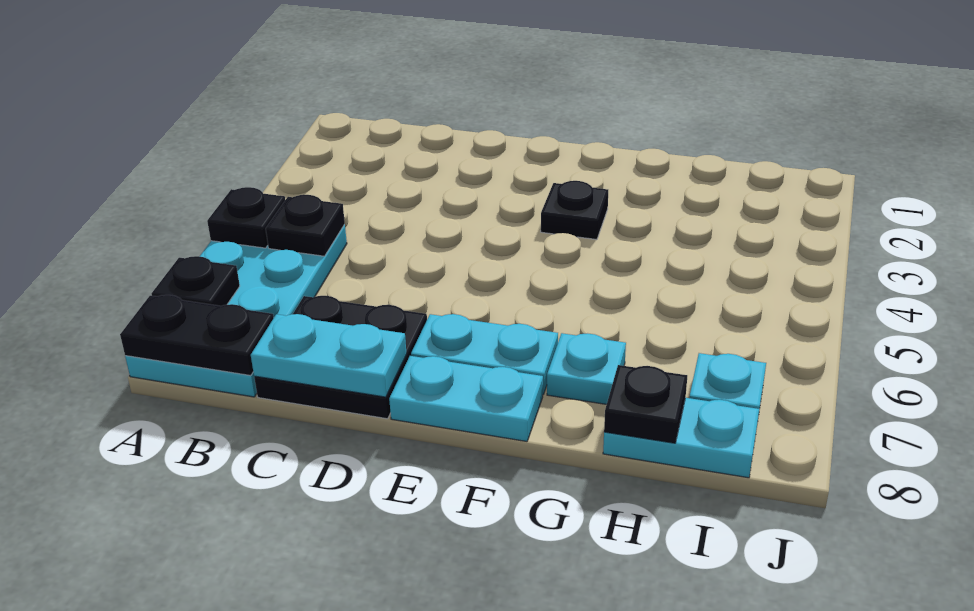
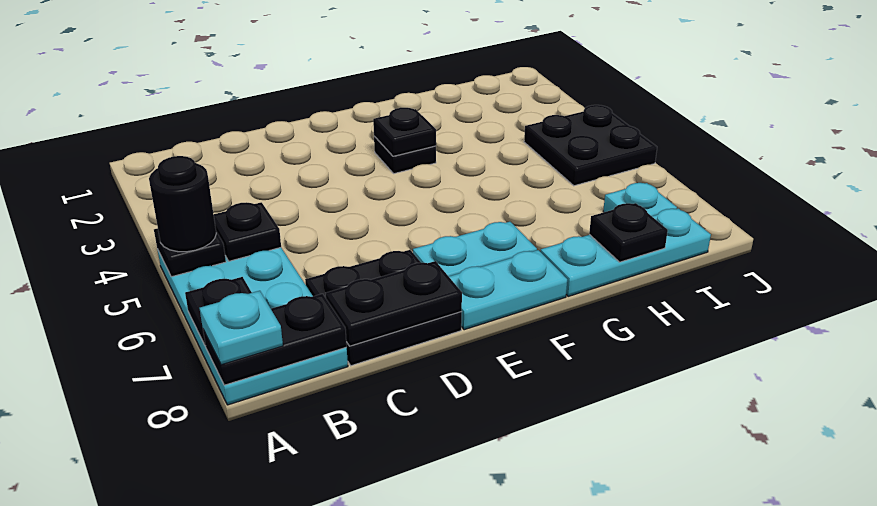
none -> black 1x1 round brick [149,156,216,252]
cyan 1x2 plate [251,314,407,397] -> black 1x2 plate [326,261,462,346]
none -> black 1x1 plate [373,108,436,156]
cyan 1x1 plate [547,333,626,404] -> cyan 1x1 plate moved to [200,291,283,365]
cyan 1x2 plate [603,398,759,478] -> cyan 1x3 plate [541,208,711,296]
none -> black 2x2 plate [524,105,657,186]

